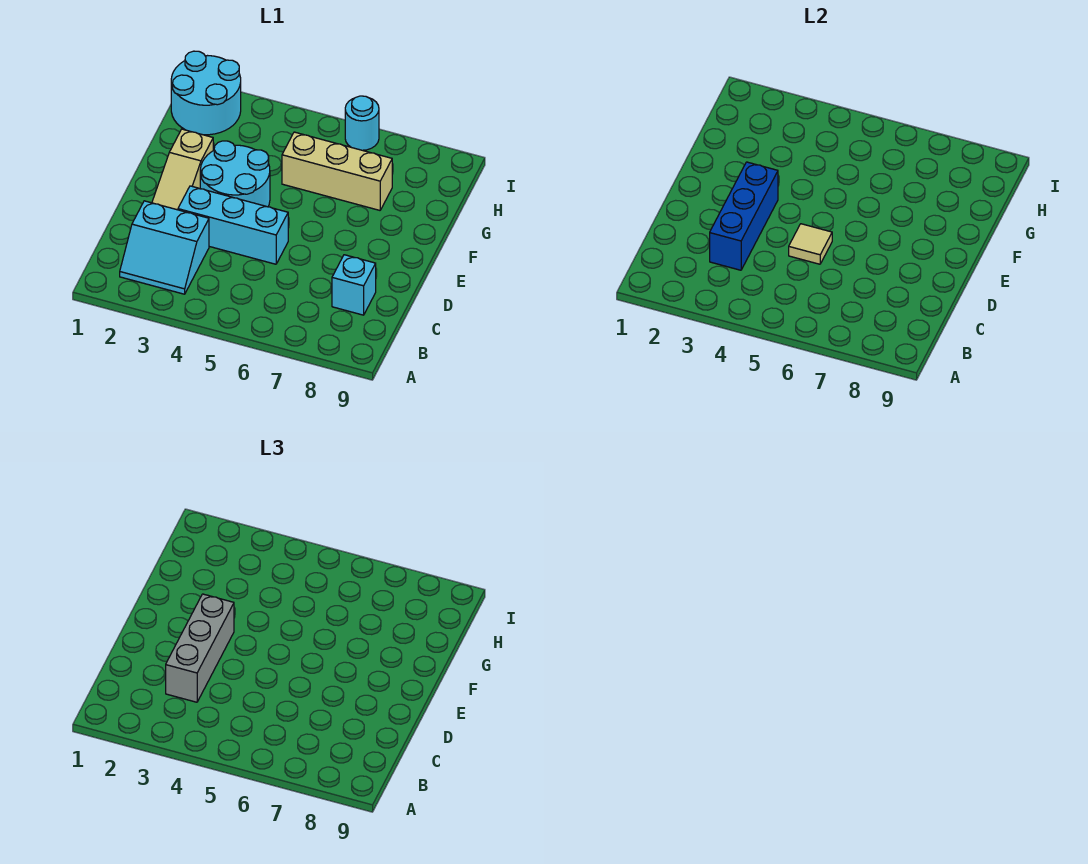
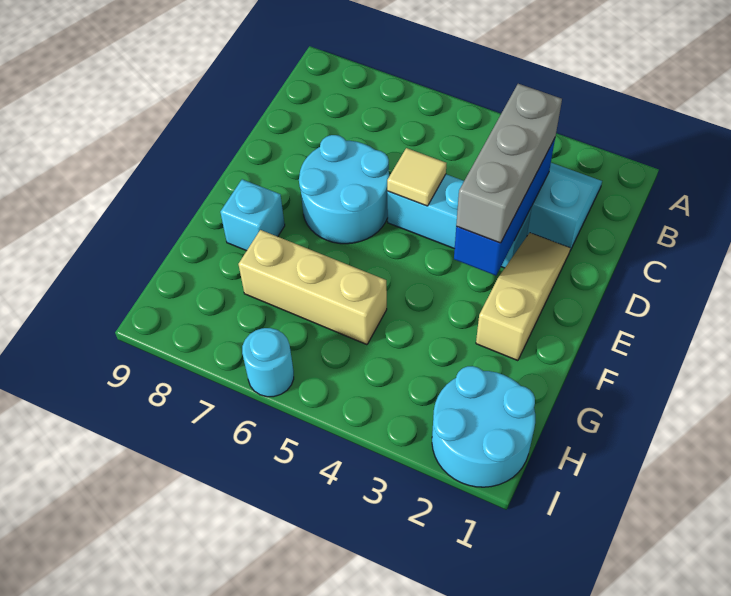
cyan 1x1 brick [332,255,376,315] -> cyan 1x1 brick moved to [220,179,285,251]
cyan 2x2 round brick [200,141,270,207] -> cyan 2x2 round brick moved to [299,135,389,244]

